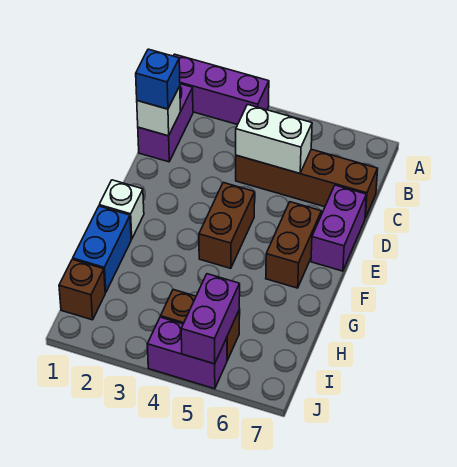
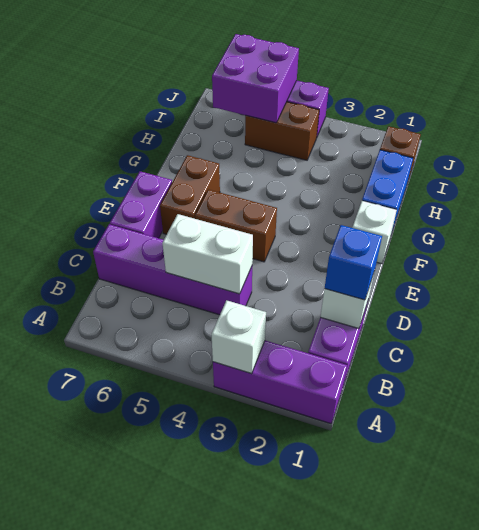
none -> white 1x1 brick [211,300,266,374]
brown 1x4 brick [236,149,378,218] -> purple 1x4 brick [93,224,252,315]
brown 1x2 brick [199,183,255,268] -> brown 1x2 brick turned to [195,190,277,262]
purple 1x2 brick [181,274,240,364] -> purple 2x2 brick [212,34,299,123]

